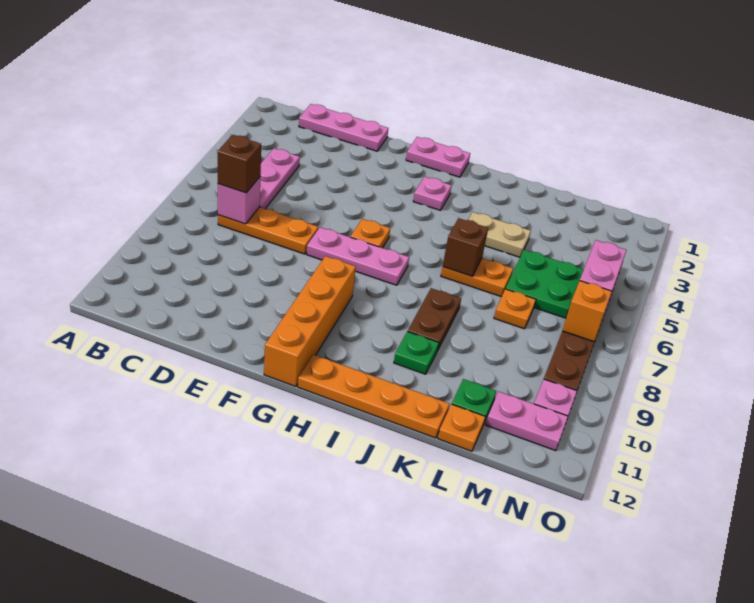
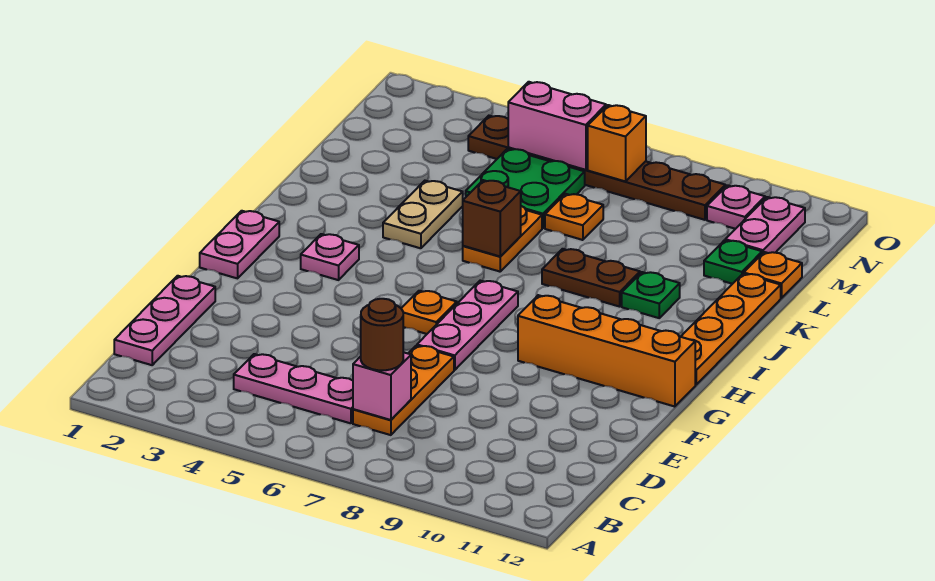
brown 1x1 brick [218,135,261,193] -> brown 1x1 round brick [361,299,403,370]

